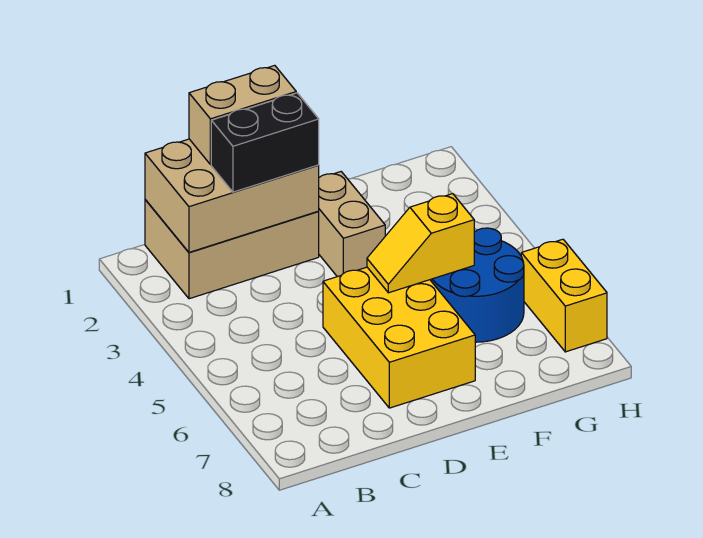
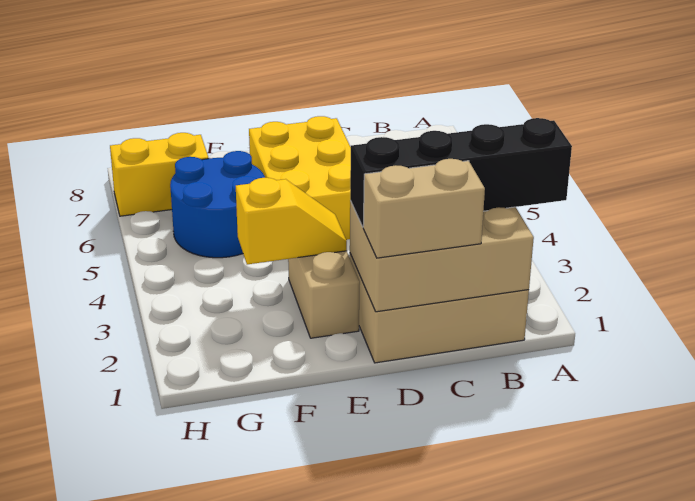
black 1x2 brick [211,93,319,192] -> black 1x4 brick [350,118,572,227]
yellow 1x2 slope [367,194,474,293] -> yellow 1x2 slope moved to [236,178,347,264]
yellow 1x2 brick [521,239,607,352] -> yellow 1x2 brick turned to [110,133,209,216]

